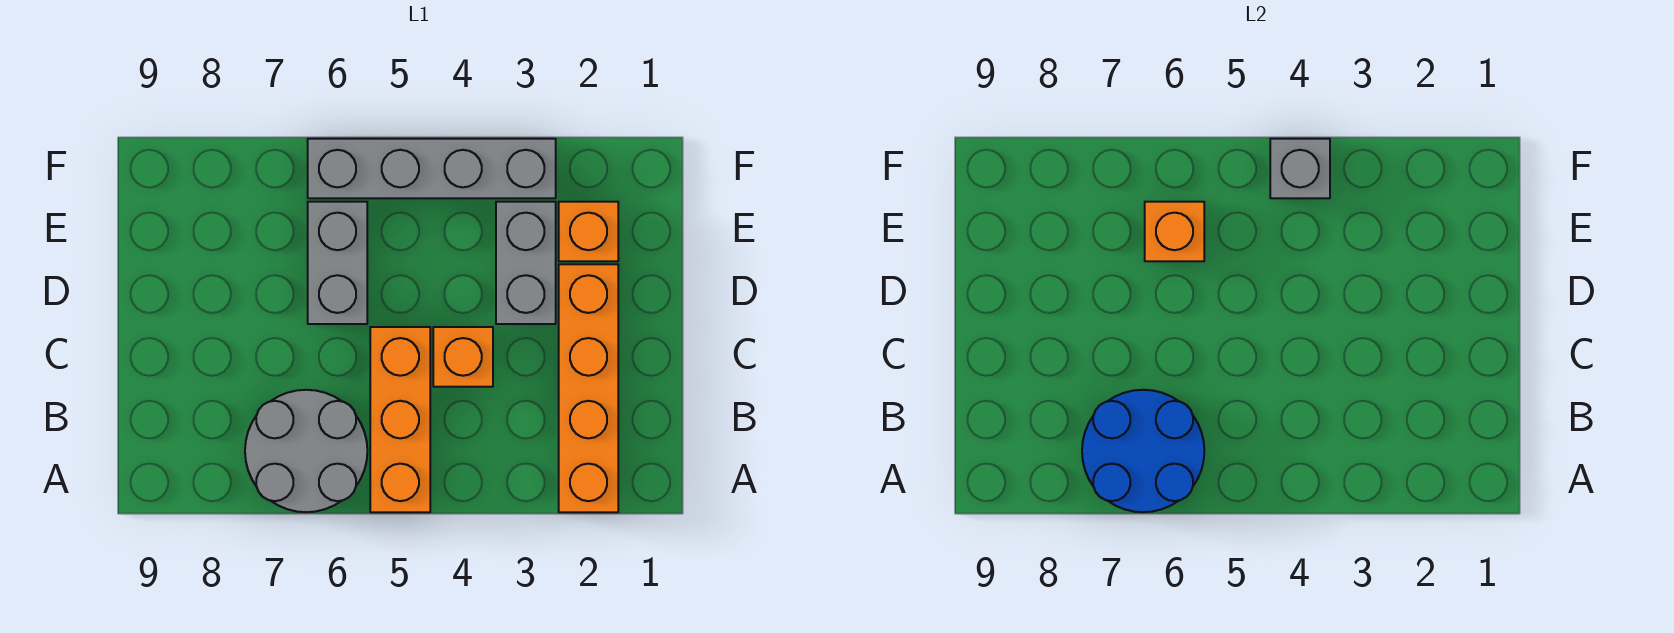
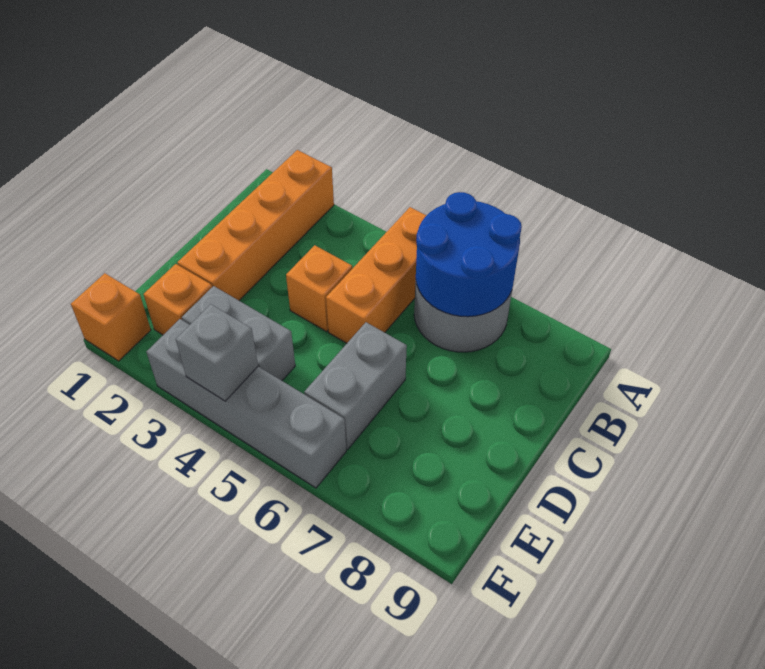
grey 1x2 brick [496,202,556,324] -> grey 1x2 brick turned to [182,286,295,381]
orange 1x1 brick [1145,202,1204,261] -> orange 1x1 brick moved to [71,273,151,361]

